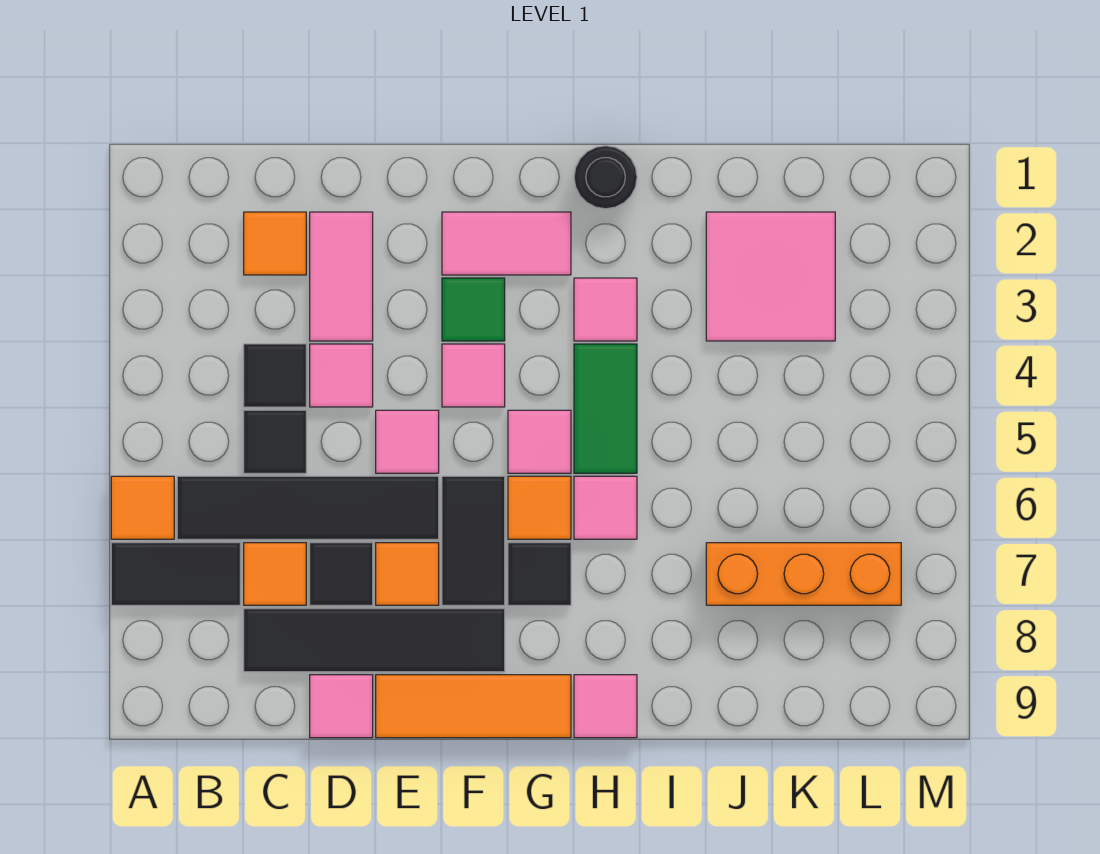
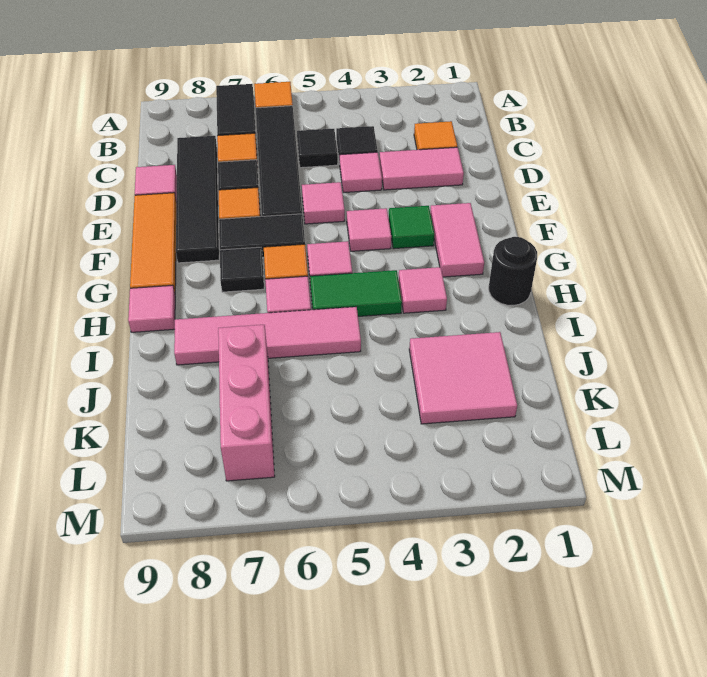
none -> pink 1x4 tile [174,307,361,365]
orange 1x3 brick [706,543,901,605] -> pink 1x3 brick [218,325,275,481]

